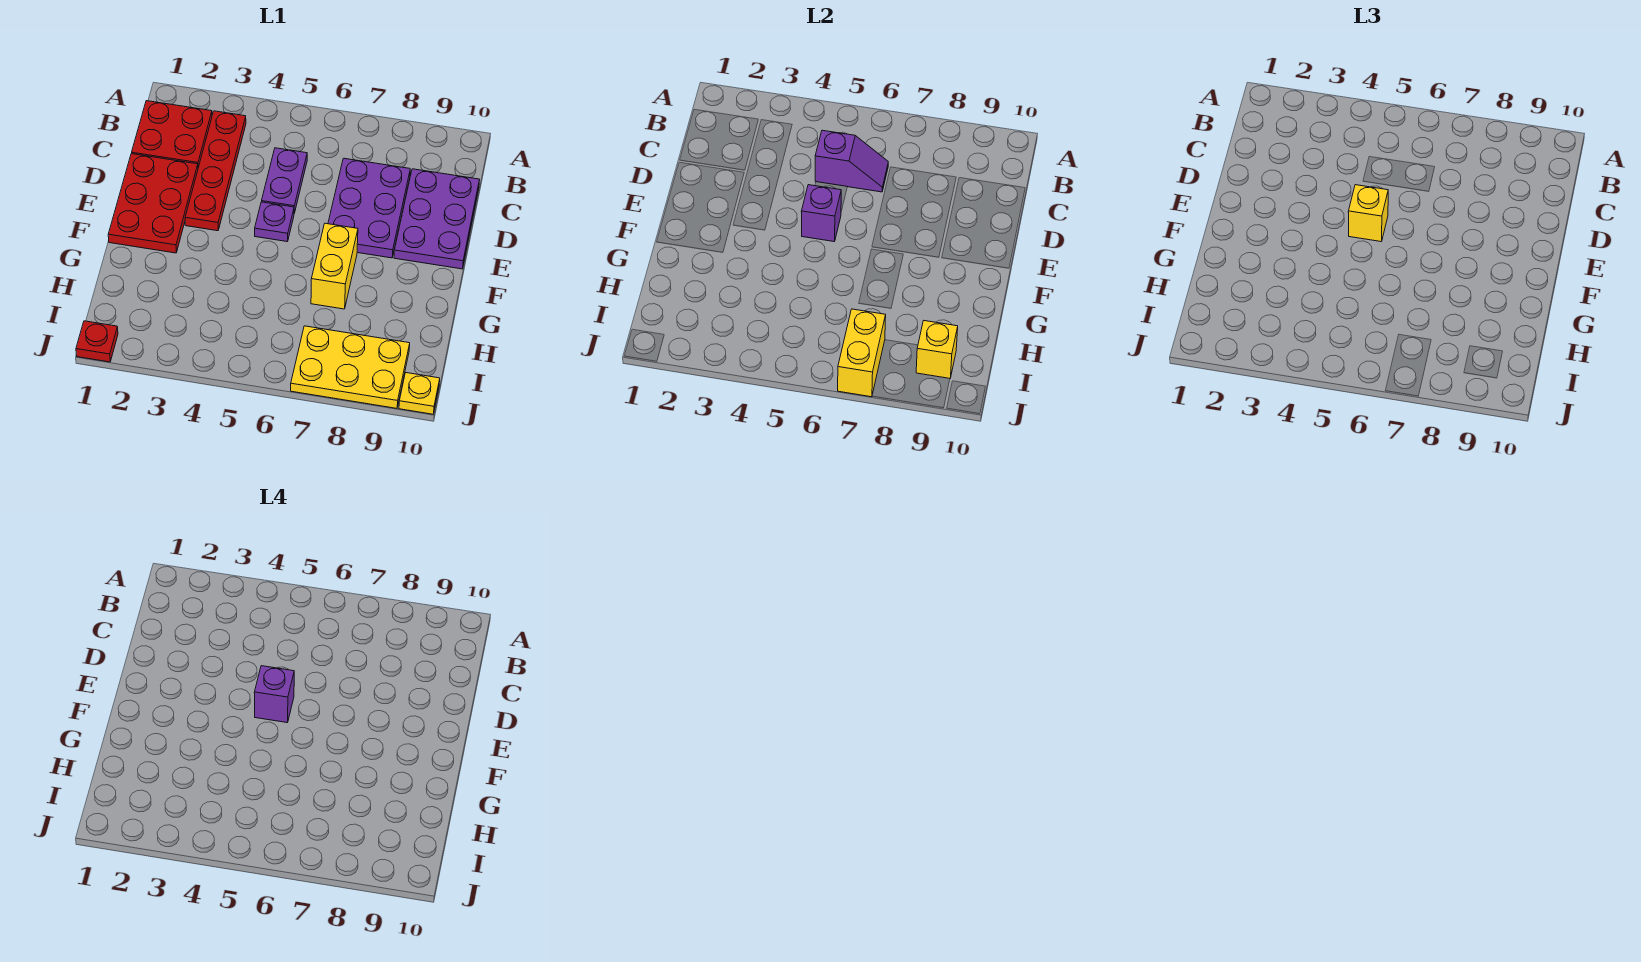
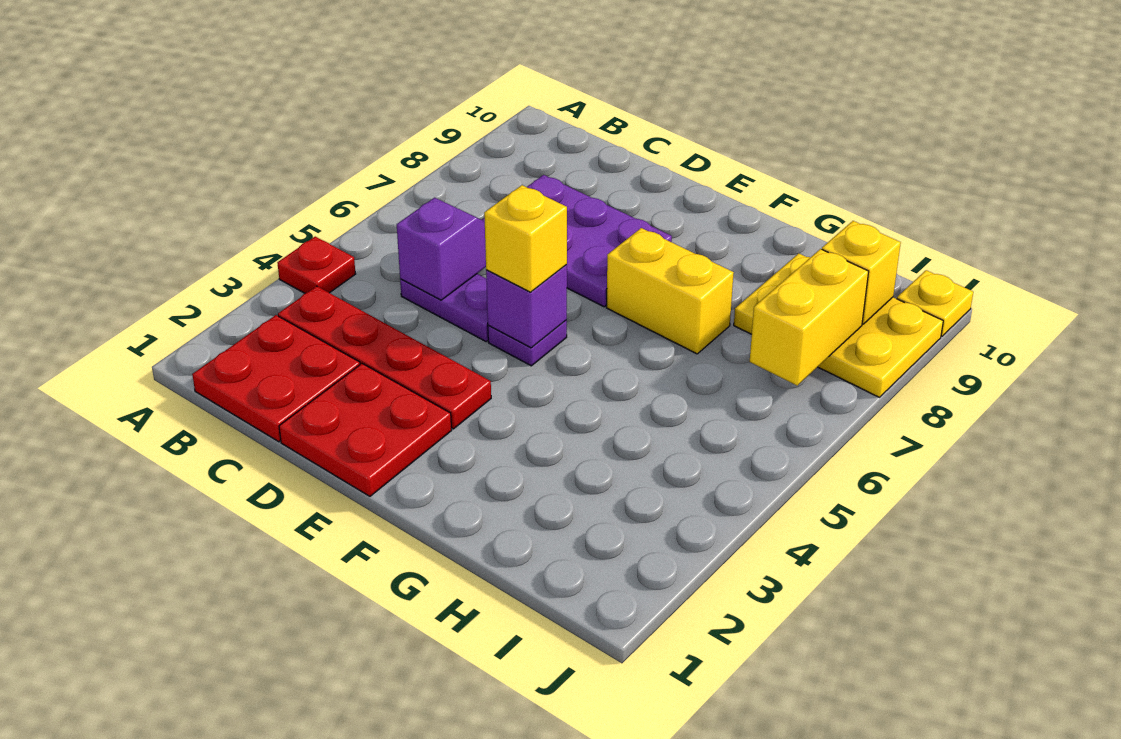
purple 2x3 plate [394,169,480,269] -> none
red 2x3 plate [108,154,198,253] -> red 2x2 plate [279,364,452,496]
purple 1x1 brick [254,666,294,723] -> none
yellow 2x3 plate [291,326,410,408] -> yellow 2x3 plate turned to [734,254,943,397]
yellow 1x2 brick [838,309,886,397] -> yellow 1x2 brick turned to [750,249,869,385]
red 1x1 plate [76,321,118,362] -> red 1x1 plate moved to [277,237,356,293]

